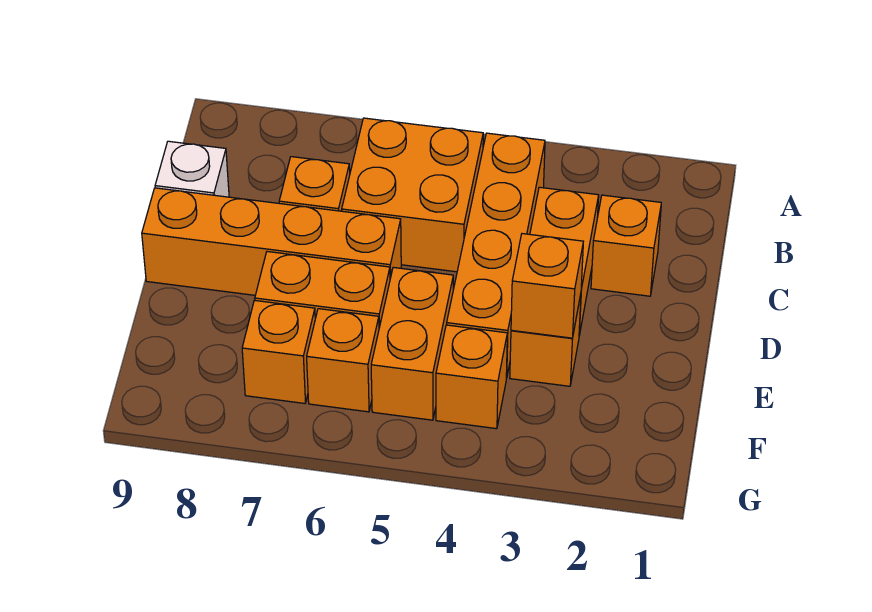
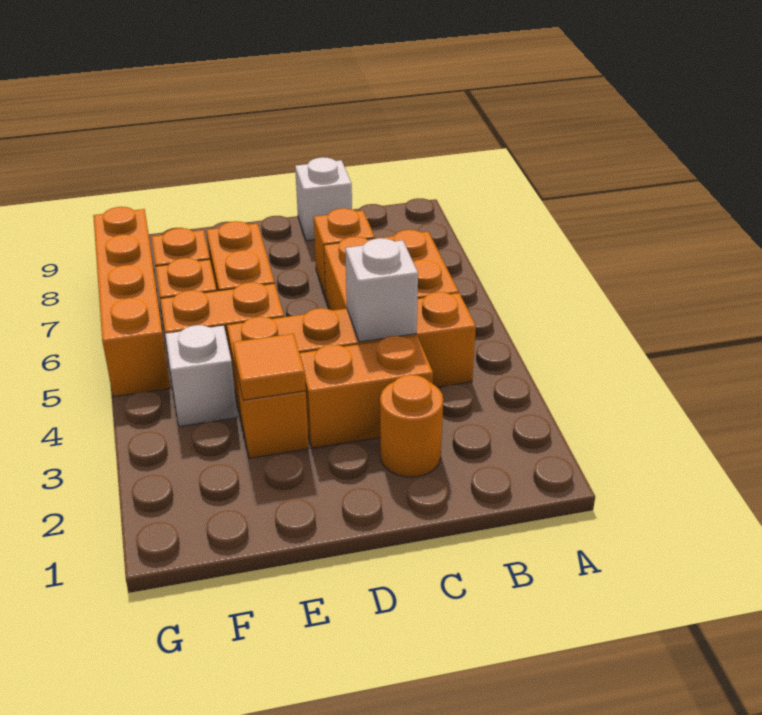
orange 1x1 brick [591,195,661,296] -> orange 1x1 round brick [380,375,443,477]
none -> white 1x1 brick [345,238,418,342]
orange 1x4 brick [142,188,401,295] -> orange 1x4 brick moved to [93,207,170,397]
orange 1x1 brick [511,234,583,338] -> orange 1x1 tile [233,334,306,400]
orange 1x1 brick [436,325,507,429] -> white 1x1 brick [165,325,237,427]

